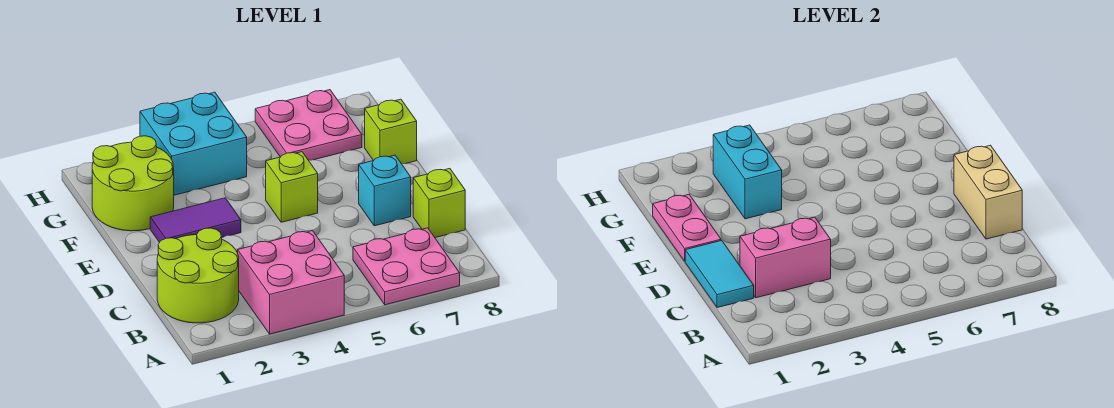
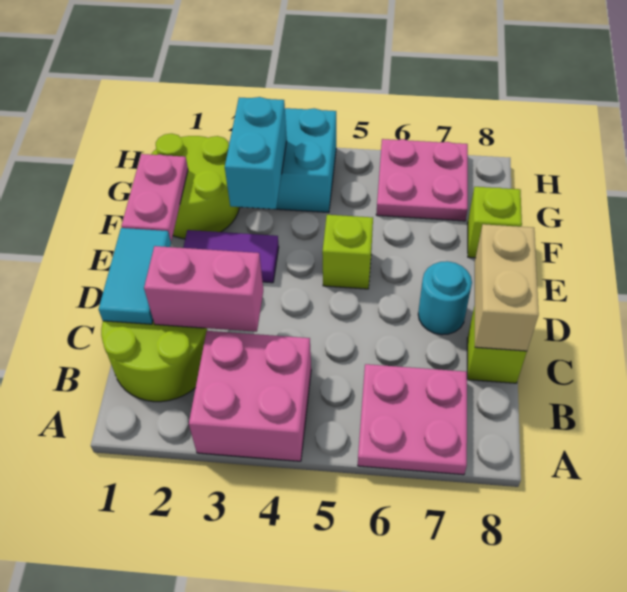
cyan 1x1 brick [359,155,411,226] -> cyan 1x1 round brick [418,261,472,335]

